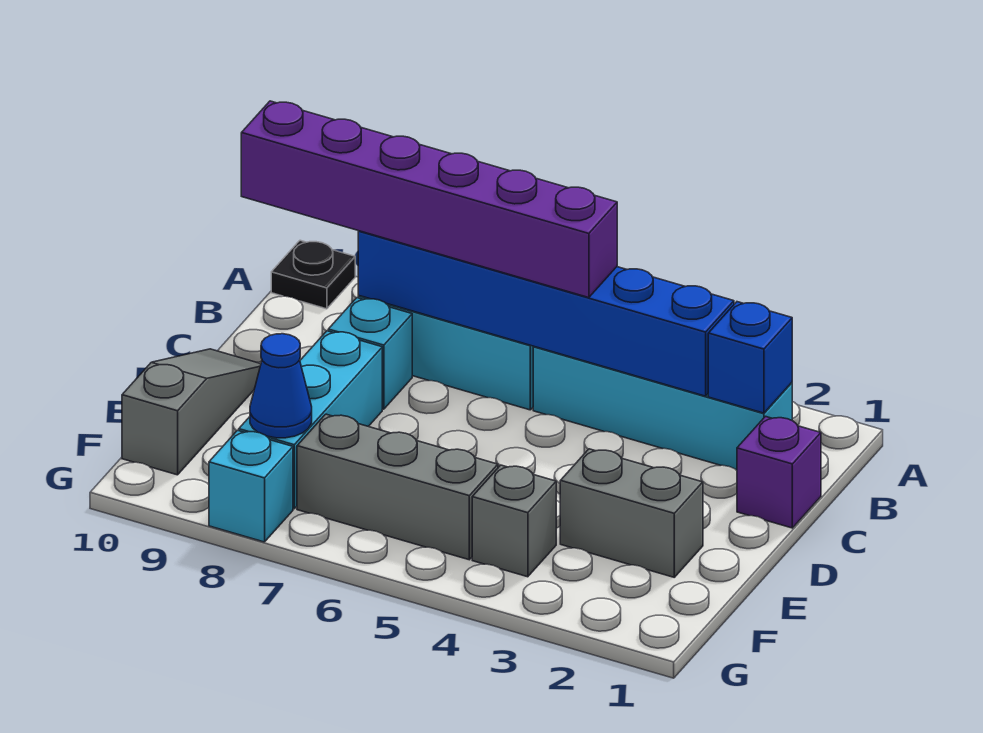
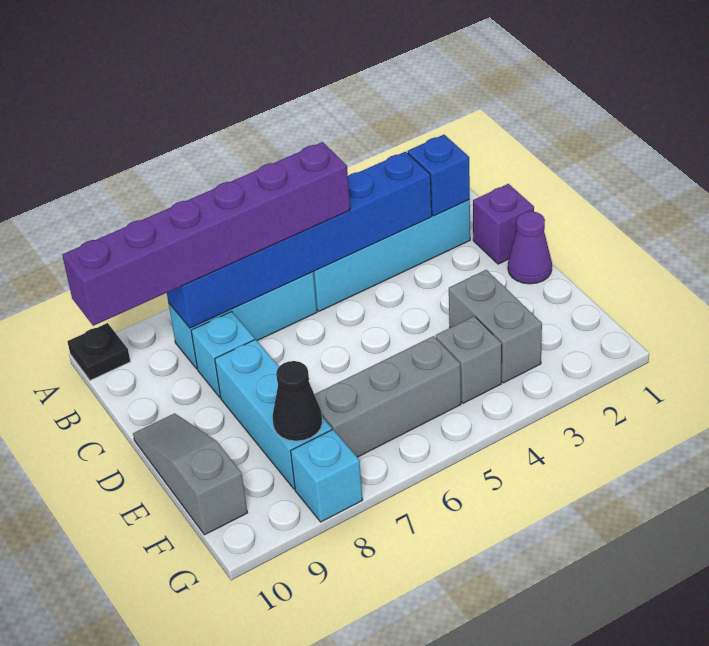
none -> purple 1x1 cone [508,211,552,284]
grey 1x2 brick [560,449,703,577] -> grey 1x2 brick turned to [449,270,542,383]
blue 1x1 cone [250,334,312,438] -> black 1x1 cone [273,361,322,441]

